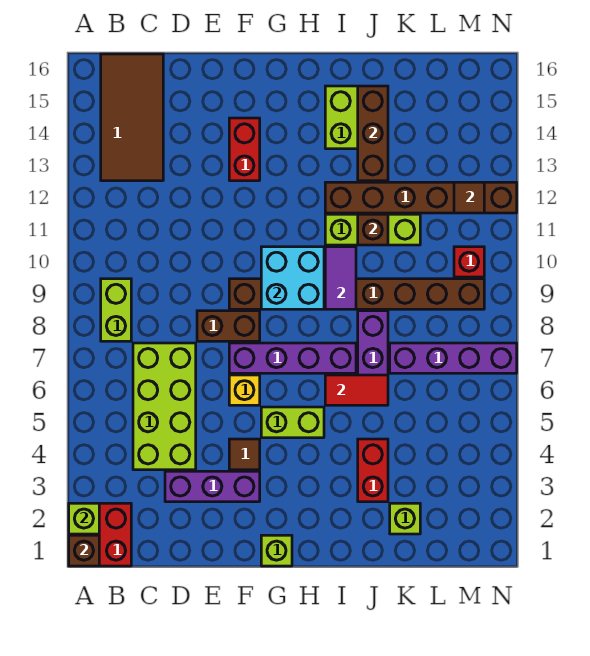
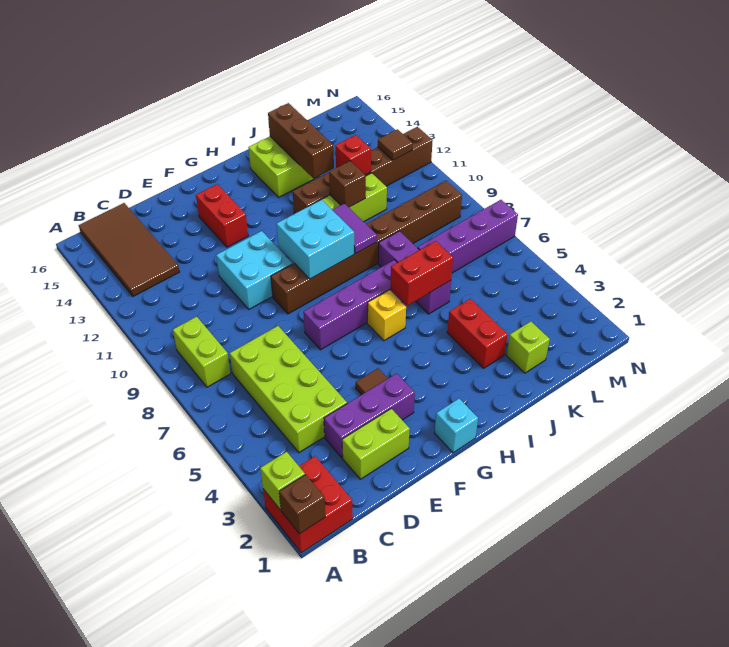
brown 1x2 brick [197,311,260,341] -> none
none -> cyan 2x2 brick [216,231,292,309]
yellow 1x1 brick [229,375,260,405] -> yellow 1x1 brick moved to [367,290,406,341]
lime 1x1 brick [261,535,292,566] -> cyan 1x1 brick [435,399,478,453]
lime 1x2 brick [261,407,324,438] -> lime 1x2 brick moved to [342,409,410,479]
red 1x2 tile [325,375,388,405] -> red 1x2 brick [391,241,453,305]
red 1x1 brick [454,247,484,277] -> red 1x1 brick moved to [335,135,371,175]

